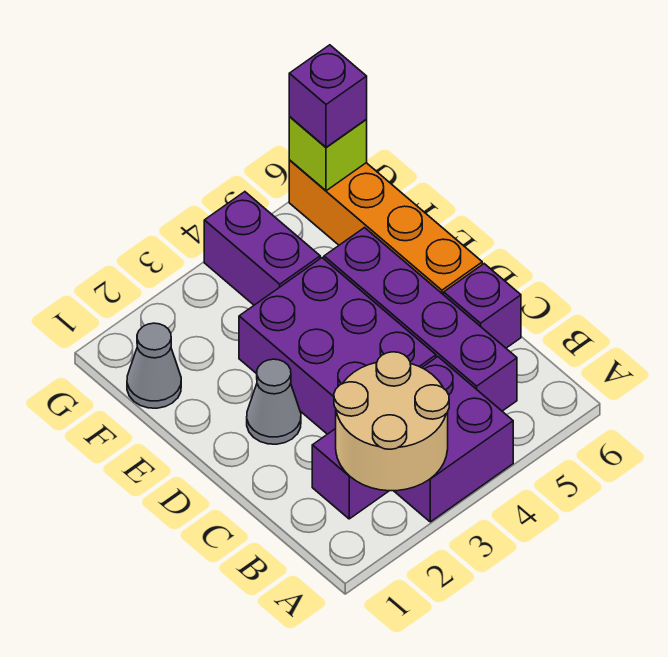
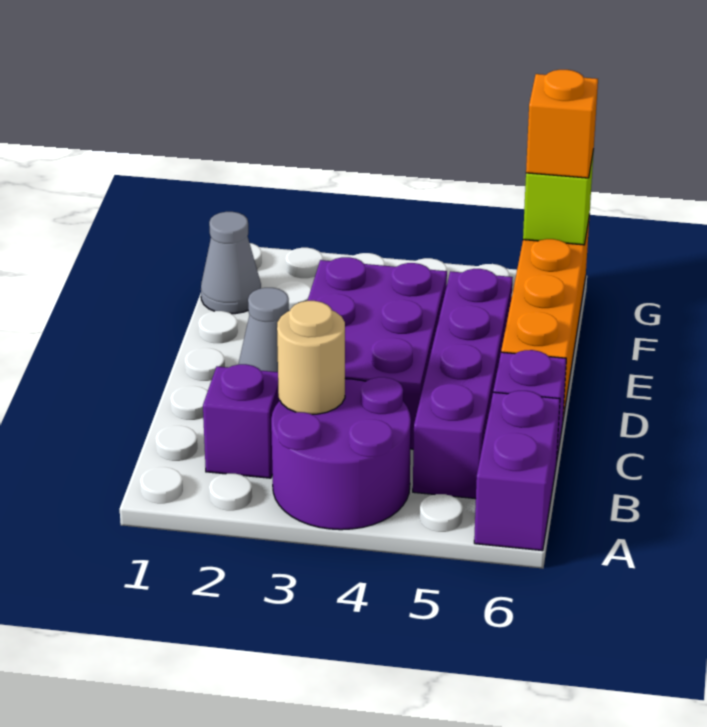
tan 2x2 round brick [334,352,449,491] -> tan 1x1 round brick [277,301,345,414]
purple 2x2 brick [394,357,513,522] -> purple 2x2 round brick [271,377,411,530]
purple 1x2 brick [204,192,320,305] -> purple 1x2 brick moved to [474,391,560,551]
purple 1x1 brick [289,45,367,147] -> orange 1x1 brick [526,70,598,178]

